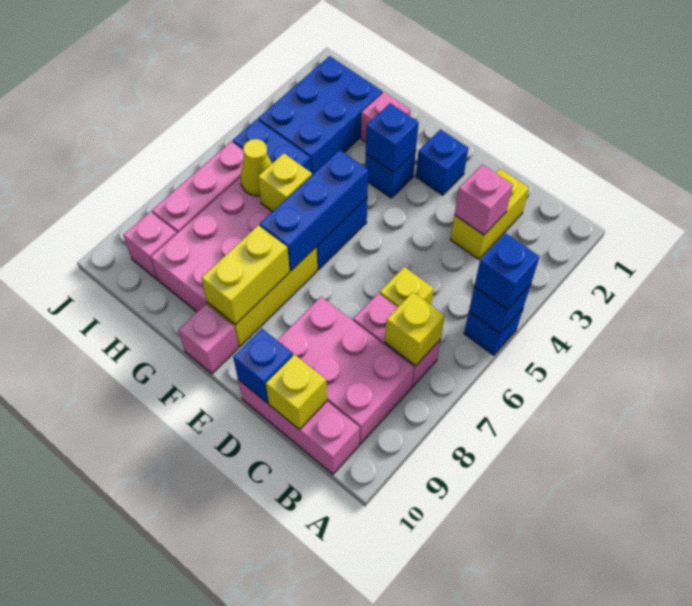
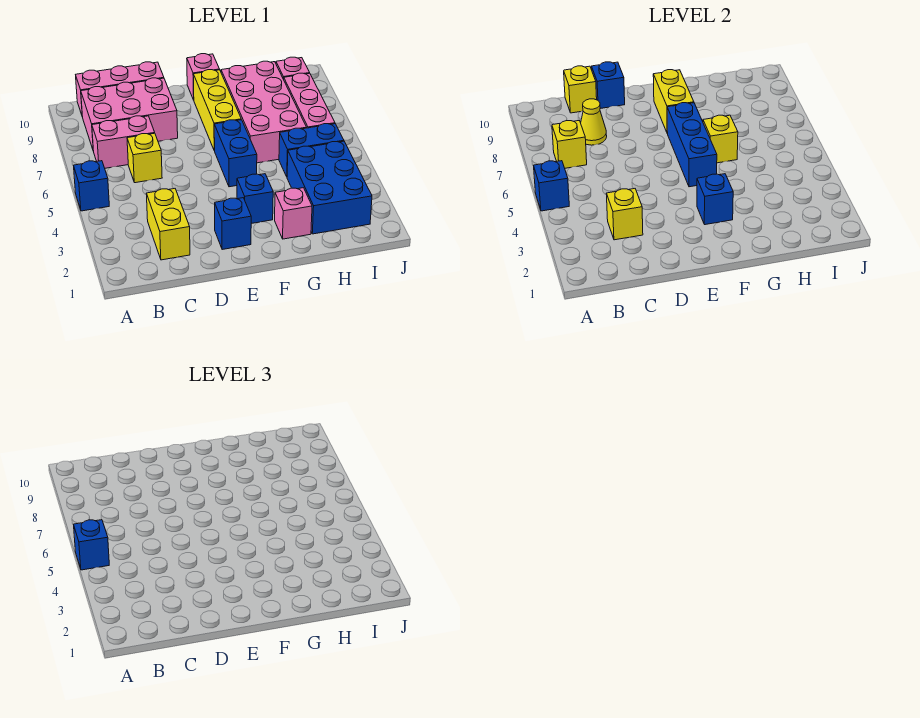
pink 1x1 brick [455,164,513,235] -> yellow 1x1 brick [606,189,643,240]
yellow 1x1 cone [240,139,272,196] -> yellow 1x1 cone moved to [581,99,607,145]

